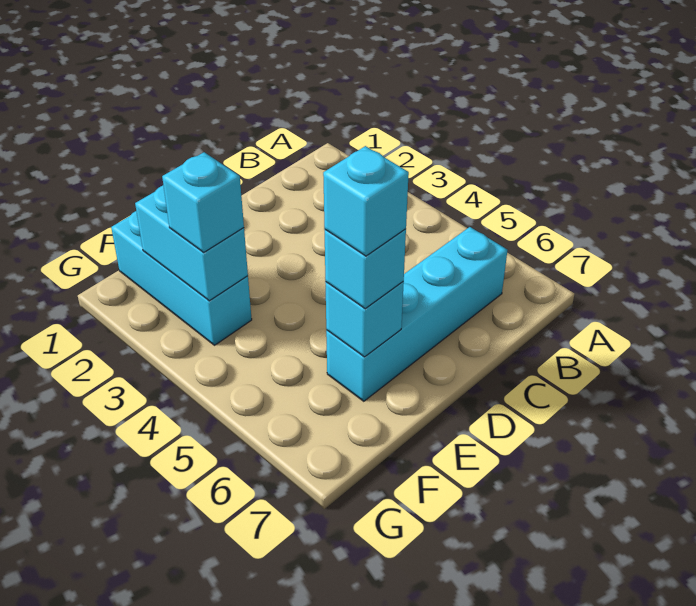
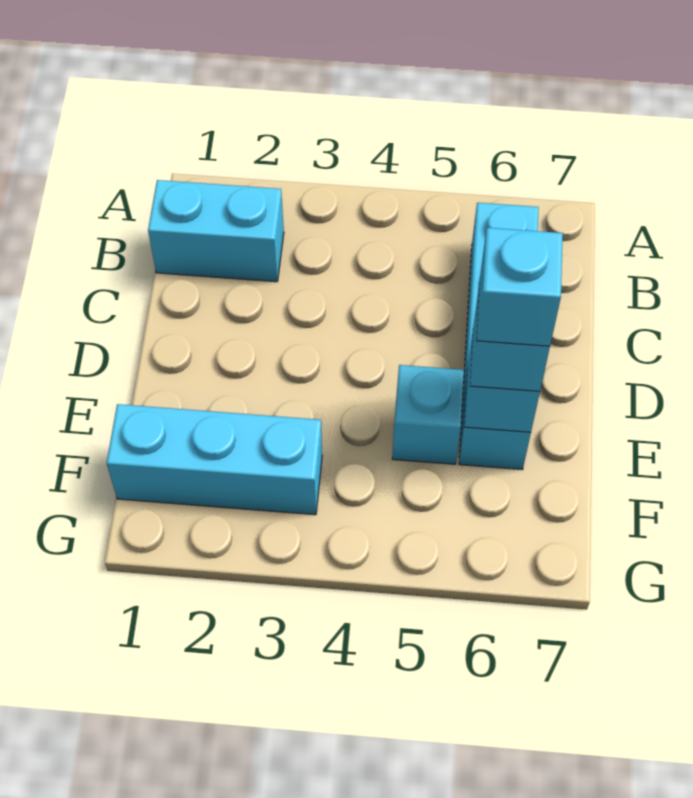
cyan 1x2 brick [135,186,248,301] -> cyan 1x2 brick moved to [148,180,284,282]
cyan 1x1 brick [162,152,244,253] -> cyan 1x1 brick moved to [392,365,464,464]

